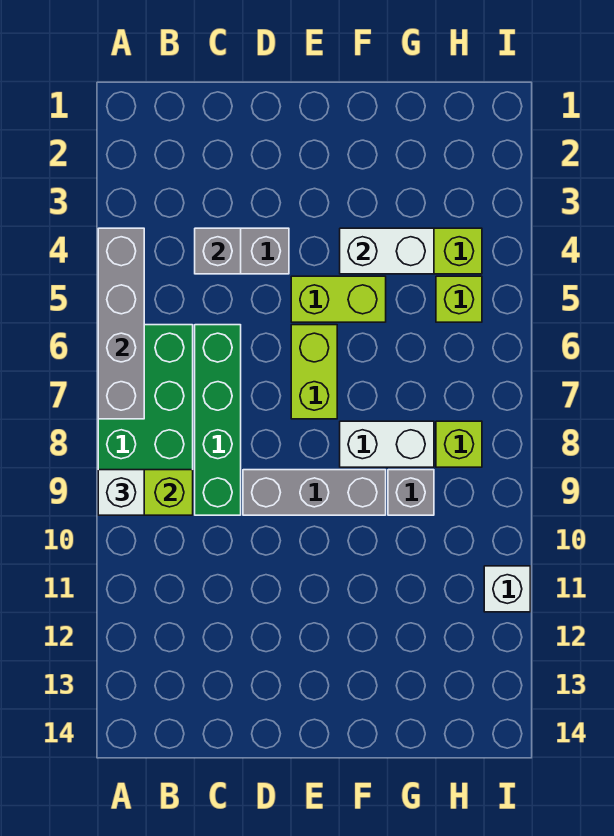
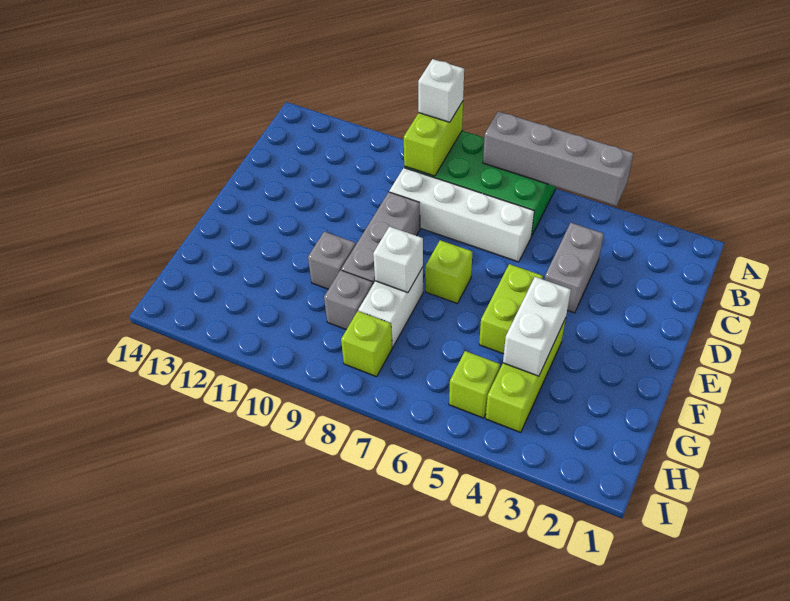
grey 1x1 brick [195,228,241,274] -> grey 1x1 brick moved to [308,232,356,289]
green 1x4 brick [195,325,241,515] -> white 1x4 brick [389,168,534,262]
lime 1x2 brick [291,325,337,419] -> lime 1x1 brick [425,240,472,303]
white 1x1 brick [484,566,530,612] -> white 1x1 brick moved to [373,227,423,293]

